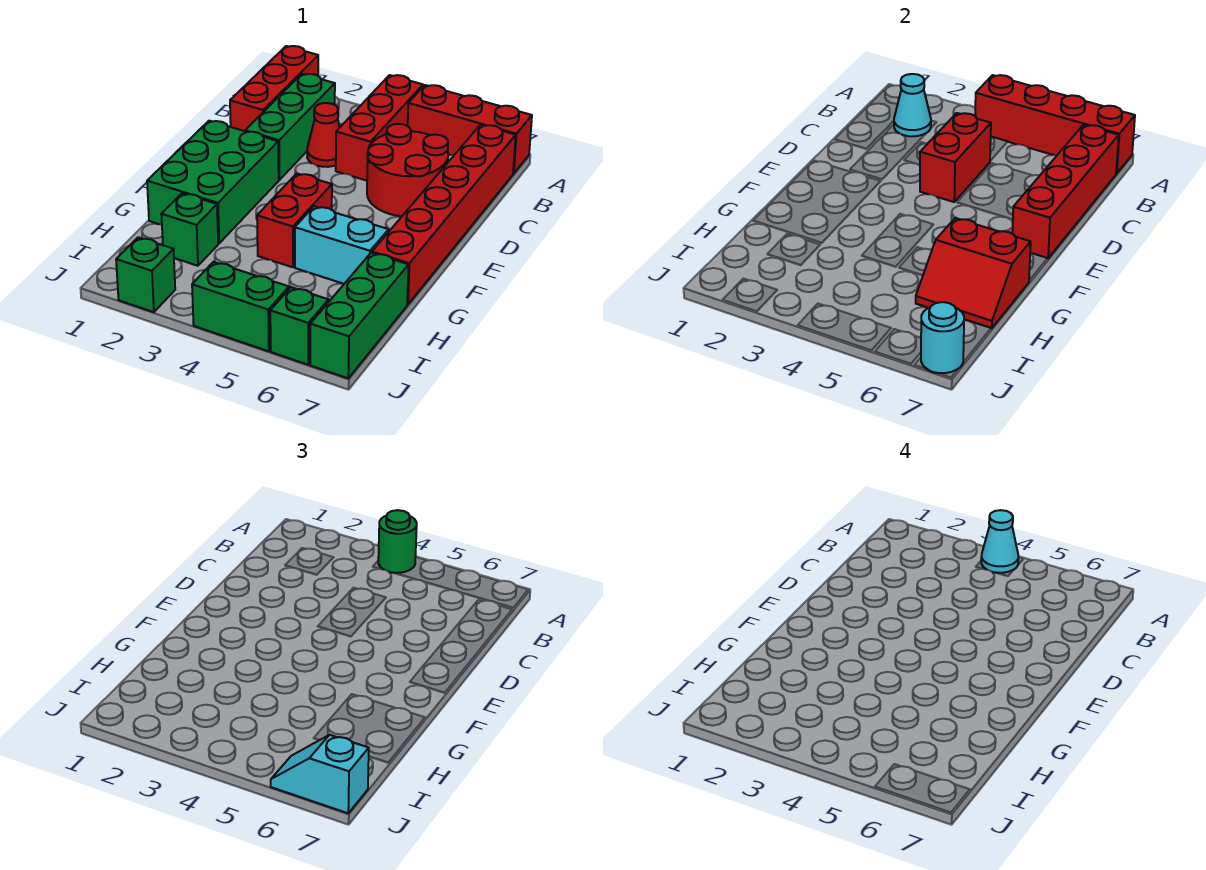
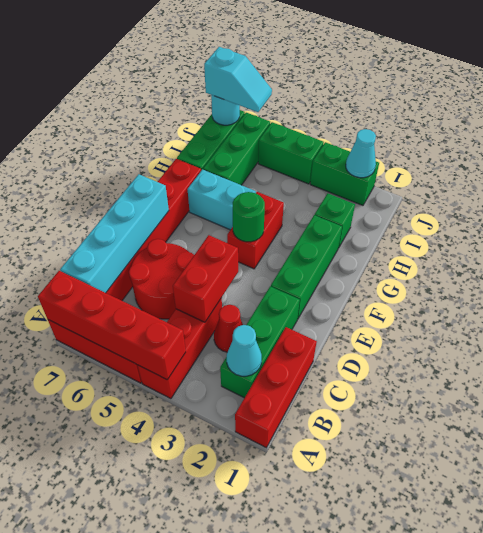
green 1x1 round brick [378,510,417,573] -> green 1x1 round brick moved to [233,192,265,242]
cyan 1x1 cone [981,510,1018,573] -> cyan 1x1 cone moved to [346,129,376,178]
red 1x4 brick [1012,125,1119,258] -> cyan 1x4 brick [60,174,169,293]
green 2x3 brick [147,121,279,243] -> green 1x3 brick [271,215,342,319]
red 2x2 slope [916,218,1031,328] -> none
green 1x1 brick [116,237,175,312] -> green 1x2 brick [310,142,379,205]
green 1x1 brick [270,287,329,365] -> green 1x3 brick [203,113,270,185]

